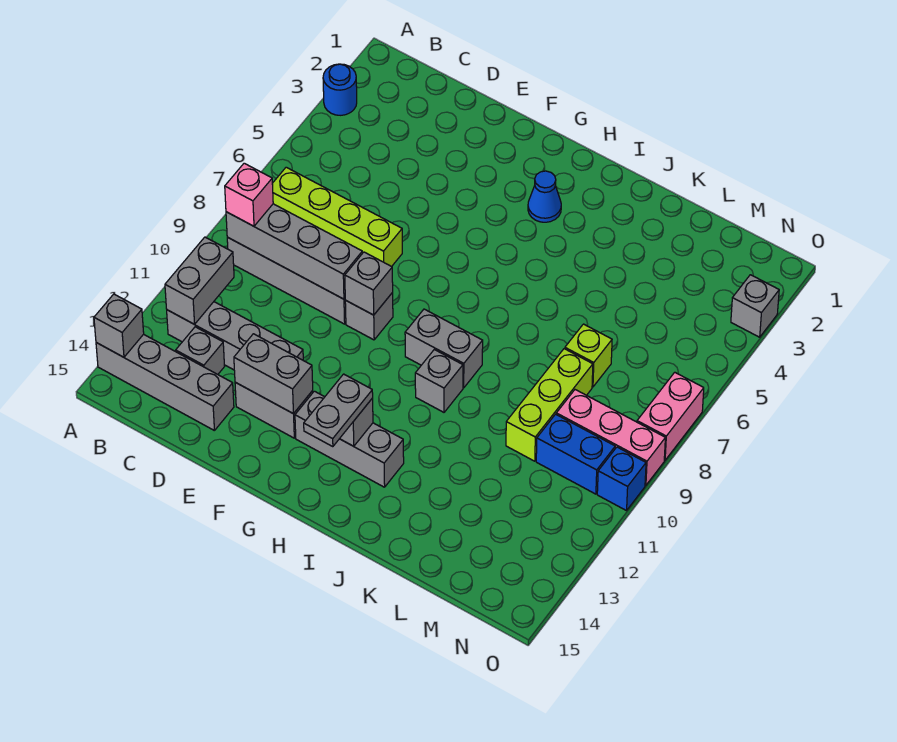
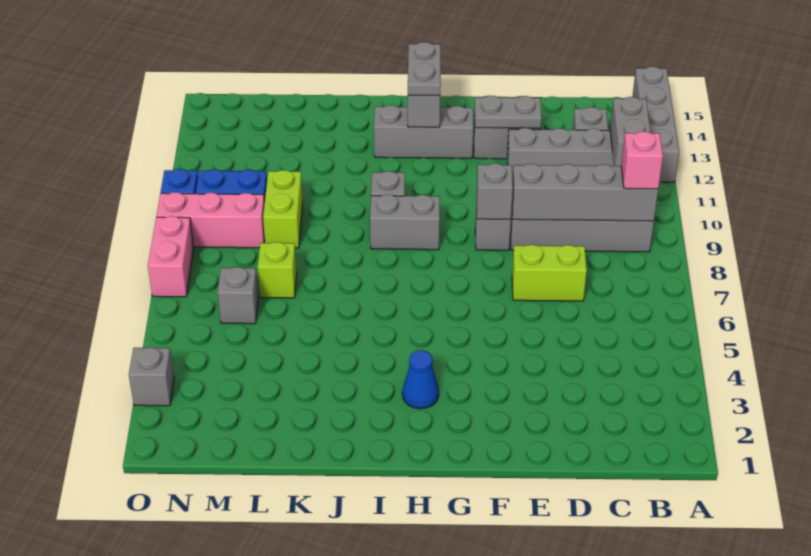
blue 1x1 round brick [323,64,357,115] -> none
grey 1x4 brick [96,334,234,431] -> grey 1x4 brick turned to [632,67,679,182]
grey 1x1 brick [94,294,144,357] -> grey 1x1 brick moved to [218,267,258,324]
lime 1x4 brick [272,167,402,267] -> lime 1x2 brick [512,245,587,301]
grey 1x2 brick [234,334,313,414] -> grey 1x2 plate [475,96,542,128]
lime 1x3 brick [506,349,593,461] -> lime 1x2 brick [263,170,303,248]

